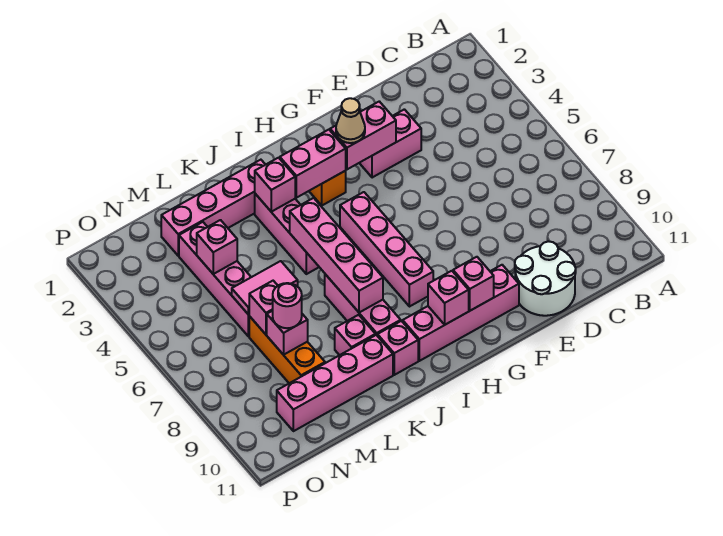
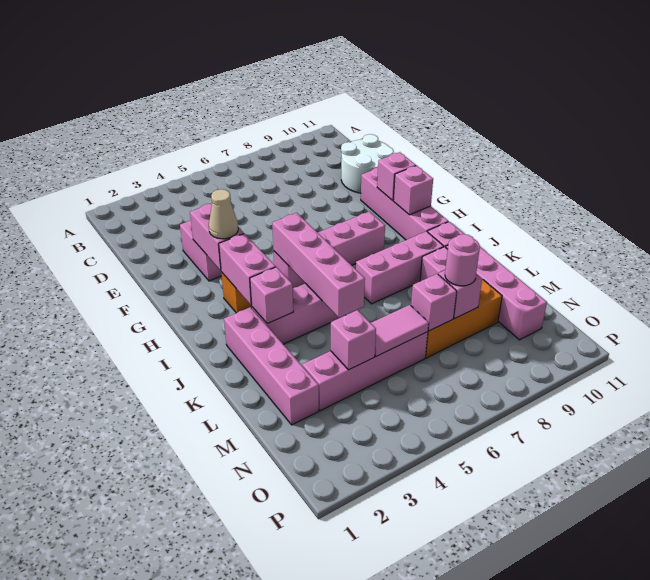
pink 1x4 brick [290,198,383,313] -> pink 1x4 brick turned to [272,213,365,318]
pink 1x2 tile [232,261,298,315] -> pink 1x2 tile turned to [371,305,429,356]

